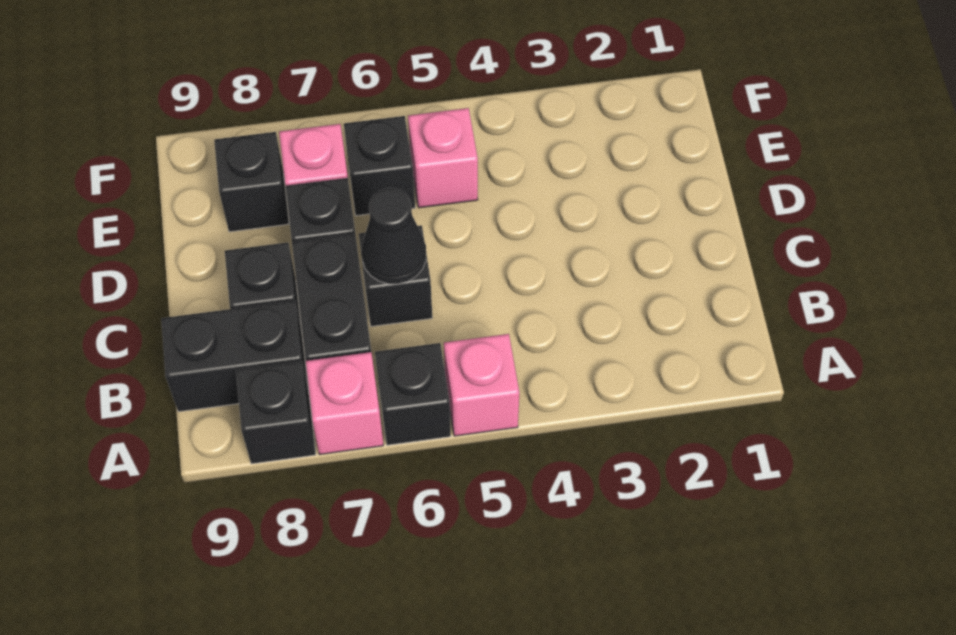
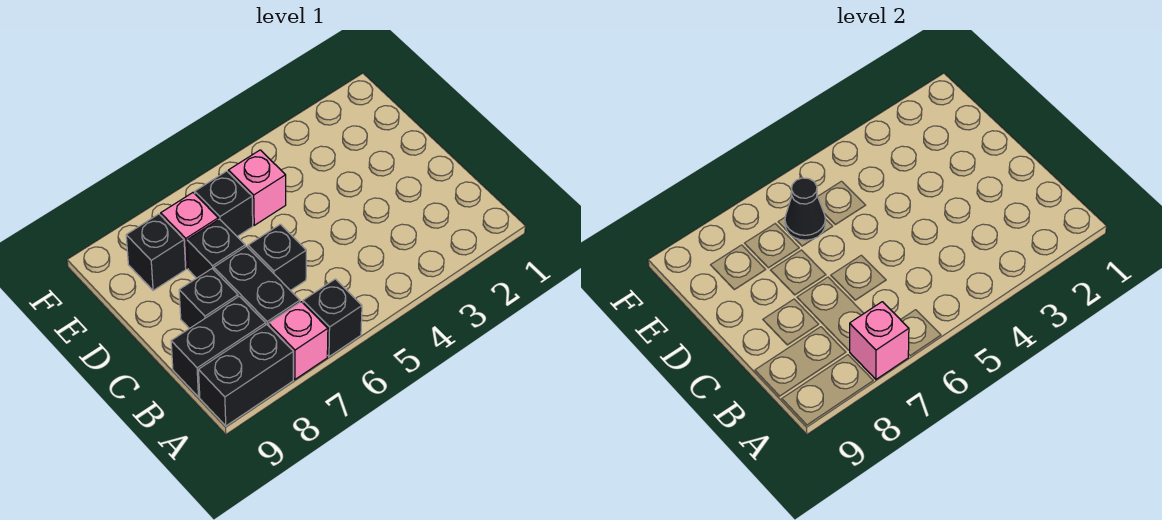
pink 1x1 brick [444,334,519,436] -> pink 1x1 brick moved to [850,302,909,379]
black 1x1 brick [236,361,316,464] -> black 1x2 brick [199,324,293,426]
black 1x1 cone [362,188,426,284] -> black 1x1 cone moved to [785,178,825,240]

